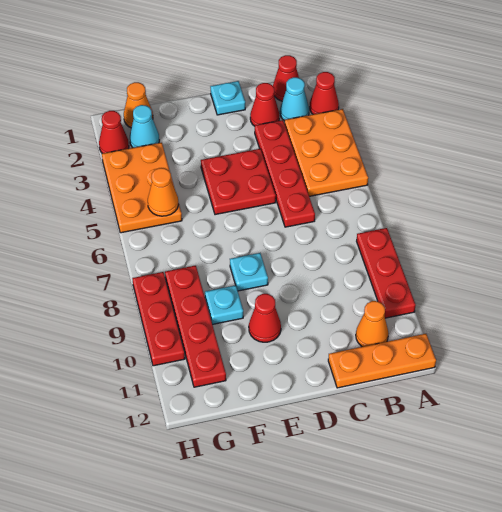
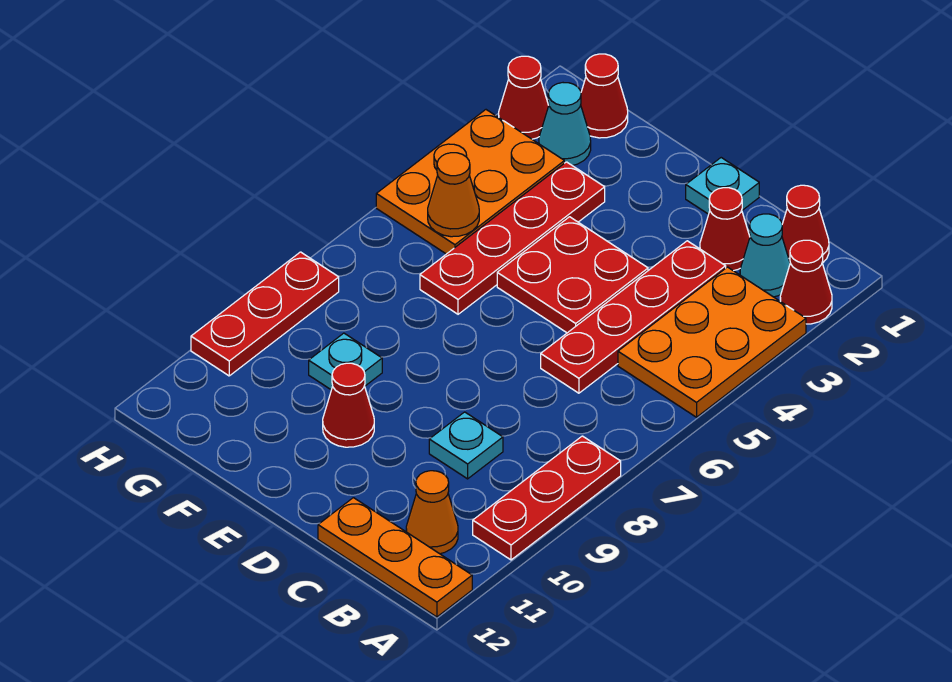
cyan 1x1 plate [230,253,268,291] -> cyan 1x1 plate moved to [429,412,503,479]
orange 1x1 cone [124,82,153,128] -> red 1x1 cone [581,54,628,138]
red 1x4 plate [165,266,226,387] -> red 1x4 plate moved to [420,162,605,314]

